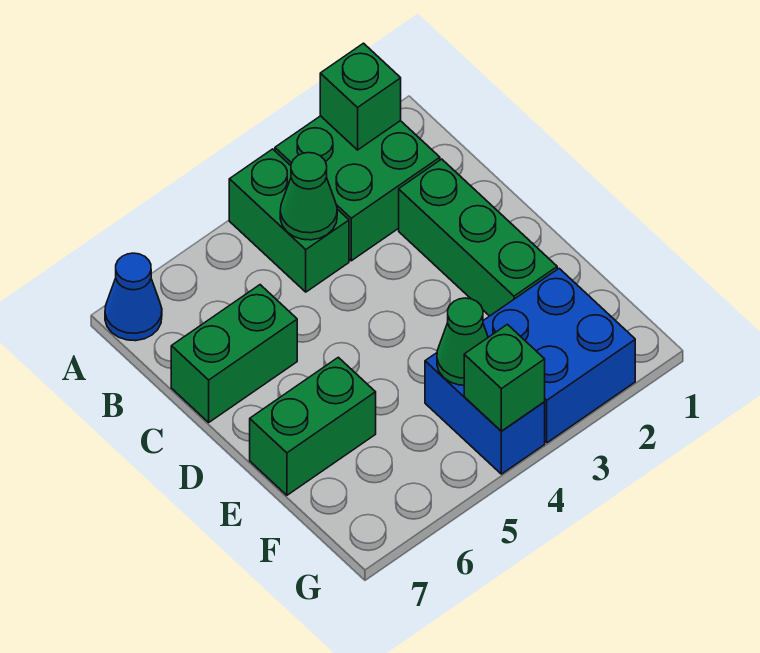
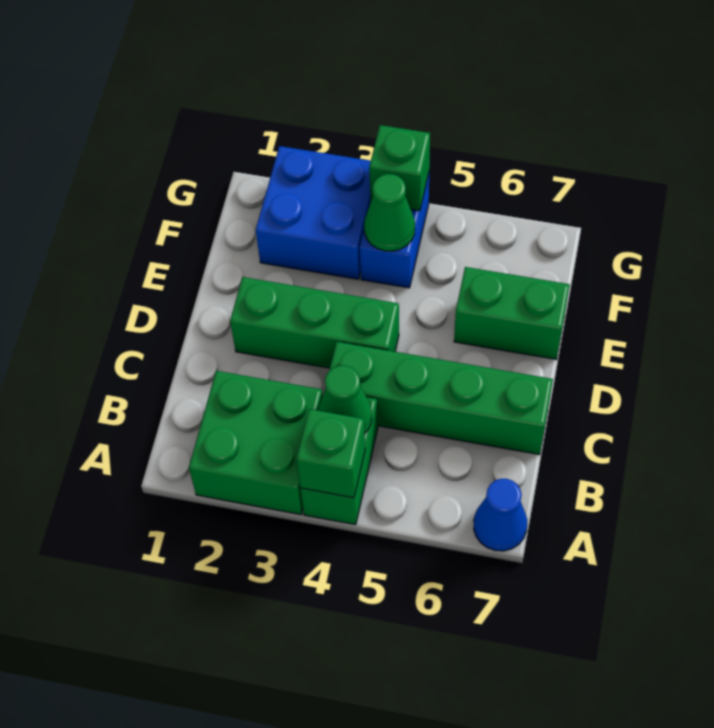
green 1x1 brick [320,43,401,150] -> green 1x1 brick moved to [296,409,365,498]
green 1x3 brick [399,159,557,316] -> green 1x3 brick turned to [230,277,399,368]
green 1x2 brick [171,285,297,422] -> green 1x4 brick [325,342,553,455]

